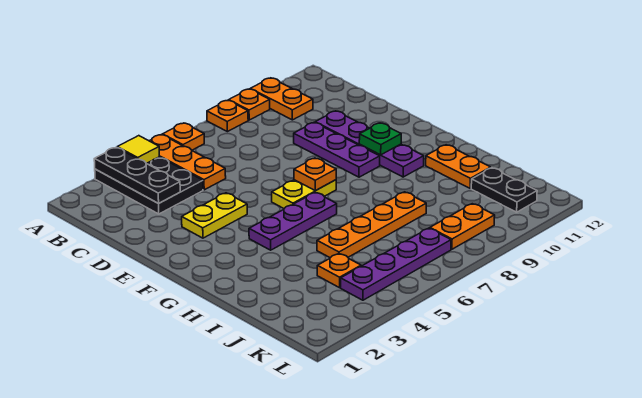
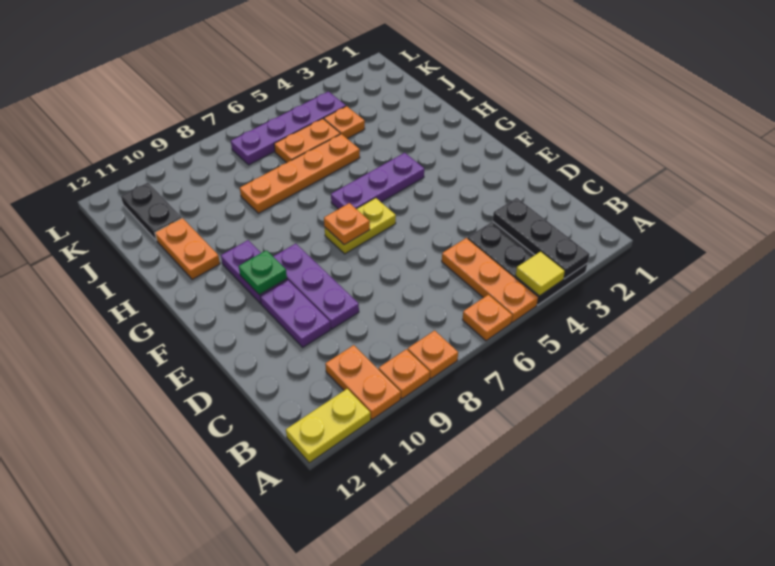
yellow 1x2 plate [182,193,247,238] -> yellow 1x2 plate moved to [286,389,371,463]
orange 1x2 plate [430,204,495,249] -> orange 1x2 plate moved to [274,119,340,163]

